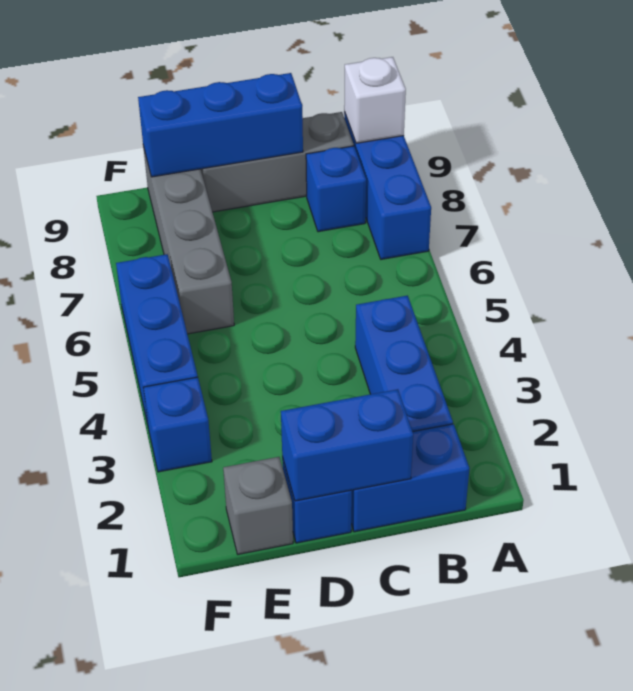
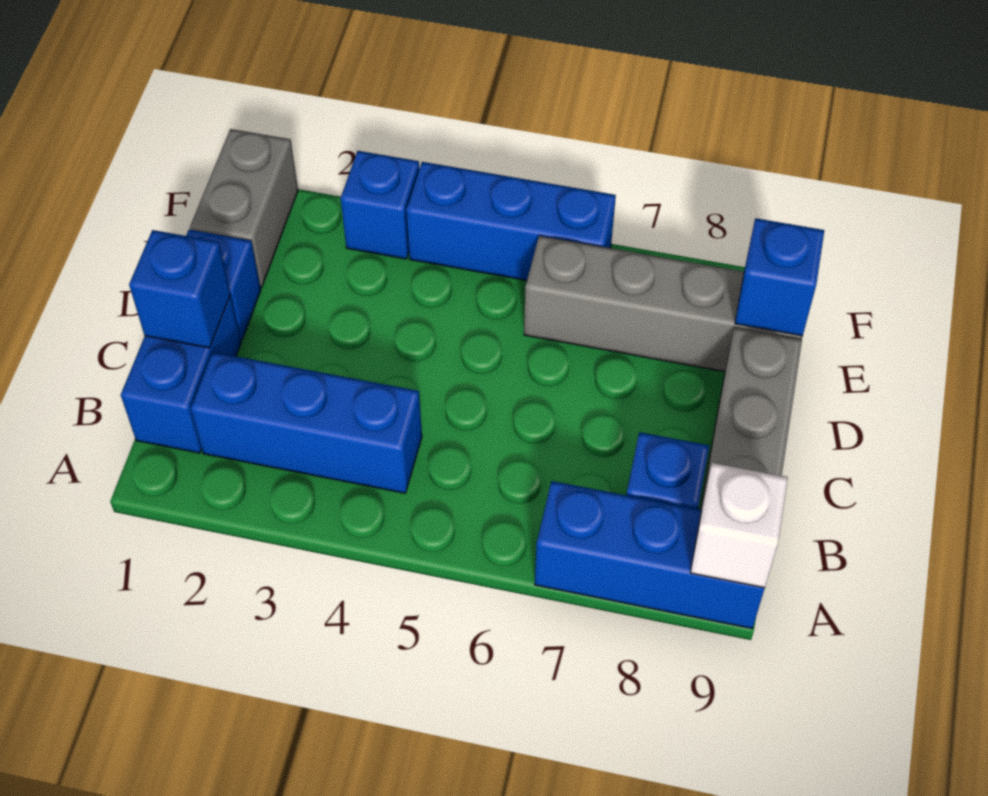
blue 1x2 brick [281,389,413,501] -> blue 1x1 brick [129,230,230,348]
blue 1x3 brick [138,73,303,177] -> blue 1x1 brick [735,218,824,336]
grey 1x1 brick [223,457,293,554] -> grey 1x2 brick [190,129,298,287]

